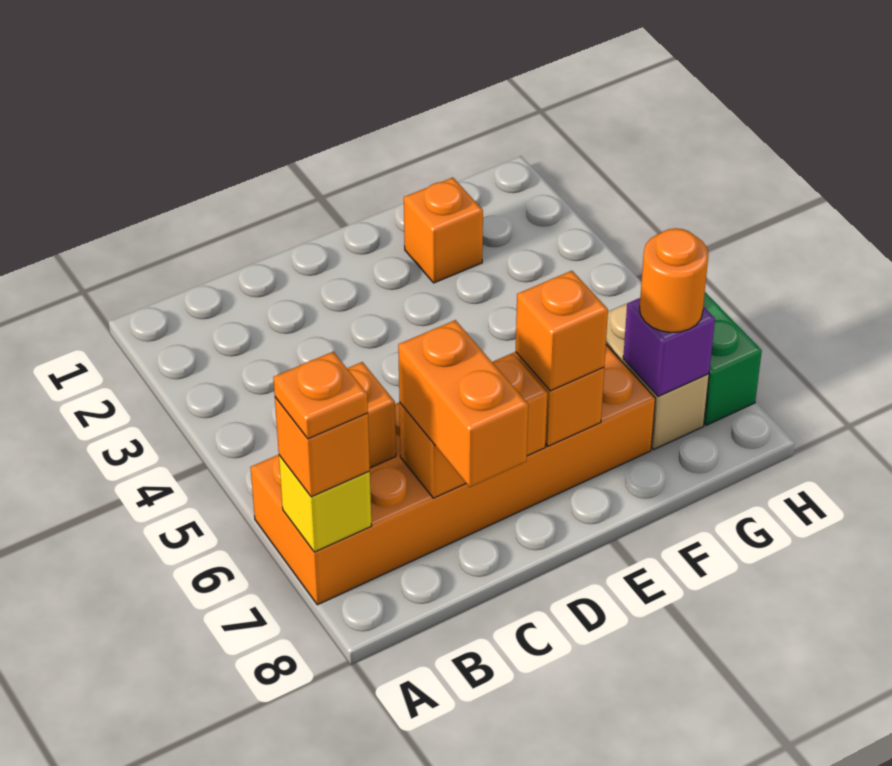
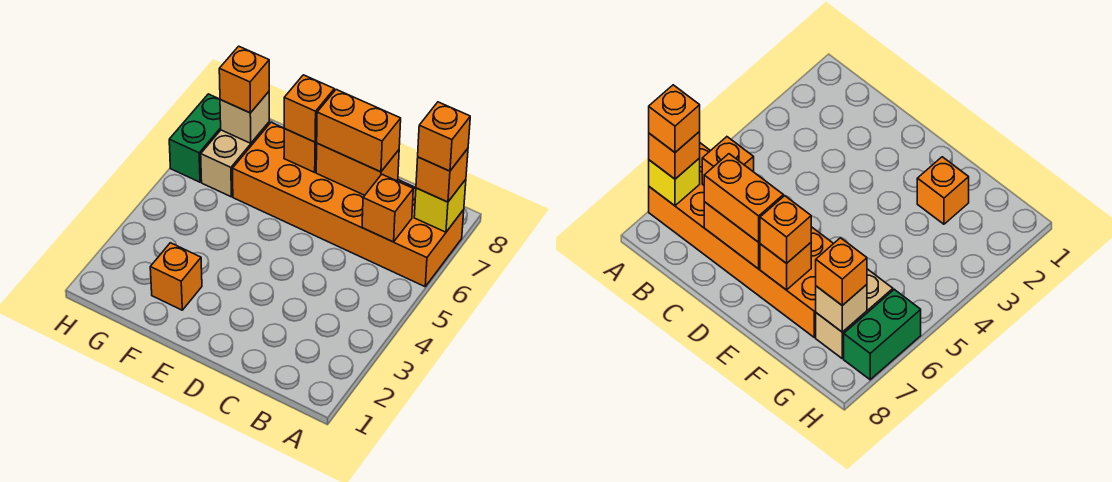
orange 1x1 plate [273,352,368,439] -> orange 1x1 brick [418,102,470,171]
orange 1x2 brick [398,320,528,487] -> orange 1x2 brick turned to [317,90,401,172]
purple 1x1 brick [623,298,715,396] -> tan 1x1 brick [220,92,269,143]
orange 1x1 round brick [640,228,709,333] -> orange 1x1 brick [219,46,269,113]

